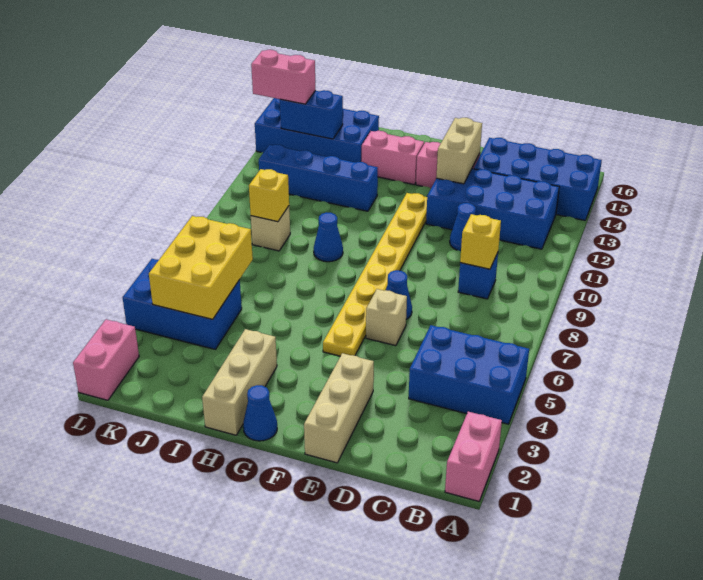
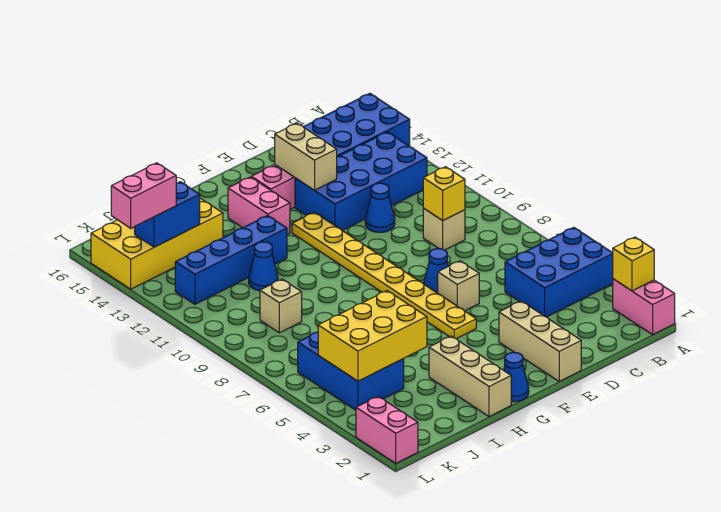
blue 1x1 brick [458,253,498,299] -> tan 1x1 brick [423,208,465,250]
pink 1x2 brick [362,131,424,185] -> pink 1x2 brick turned to [228,177,290,234]
blue 1x1 cone [314,212,343,262] -> blue 1x1 cone moved to [249,242,278,291]
blue 2x4 brick [255,98,379,163] -> yellow 2x4 brick [91,198,223,289]
blue 2x3 brick [123,259,242,349] -> blue 2x3 brick turned to [298,332,404,410]
yellow 2x3 brick [149,216,253,319] -> yellow 2x3 brick turned to [318,291,427,381]
yellow 1x1 brick [249,169,289,222] -> yellow 1x1 brick moved to [613,237,654,291]

